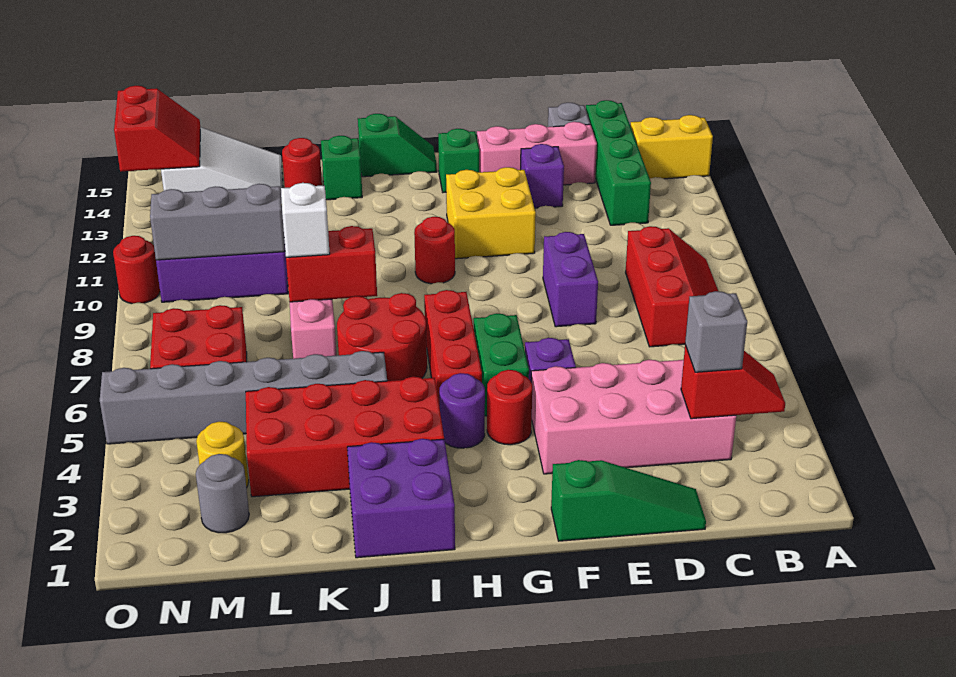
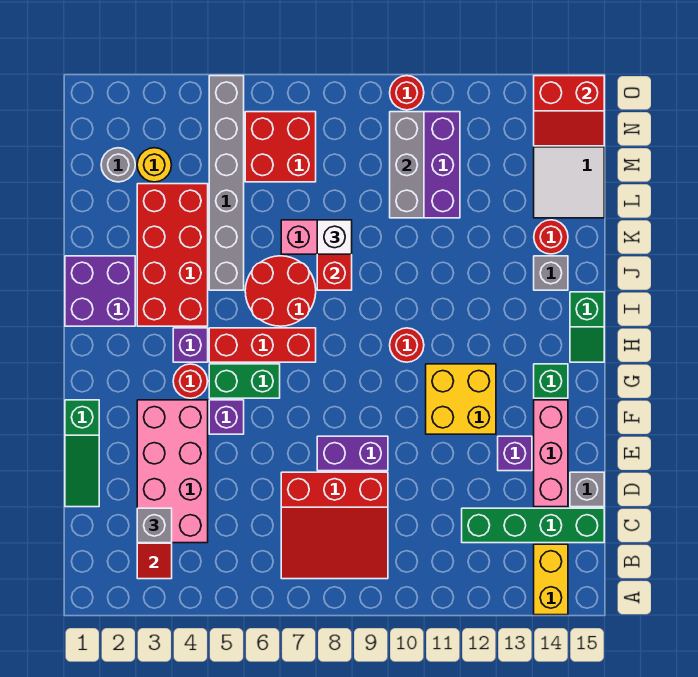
red 2x3 slope [626,226,718,347] -> red 3x3 slope [281,472,388,579]
purple 1x1 round brick [439,373,485,448] -> purple 1x1 brick [173,328,208,362]
green 1x1 brick [321,136,362,200] -> grey 1x1 brick [534,256,568,290]

